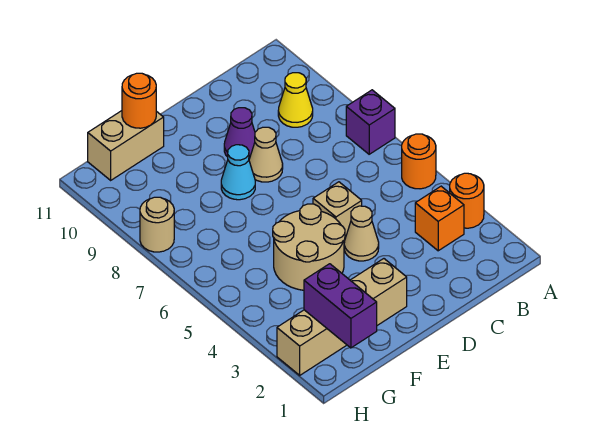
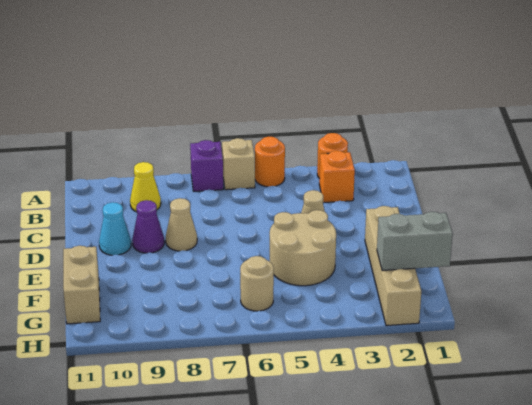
tan 1x1 brick [313,182,362,241] -> tan 1x1 brick moved to [222,138,255,190]
cyan 1x1 cone [221,145,255,200] -> cyan 1x1 cone moved to [99,202,131,255]
orange 1x1 round brick [122,73,156,128] -> none
purple 1x2 brick [304,264,377,348] -> grey 1x2 brick [377,212,453,271]
tan 1x1 round brick [140,197,174,252] -> tan 1x1 round brick moved to [240,256,274,311]

